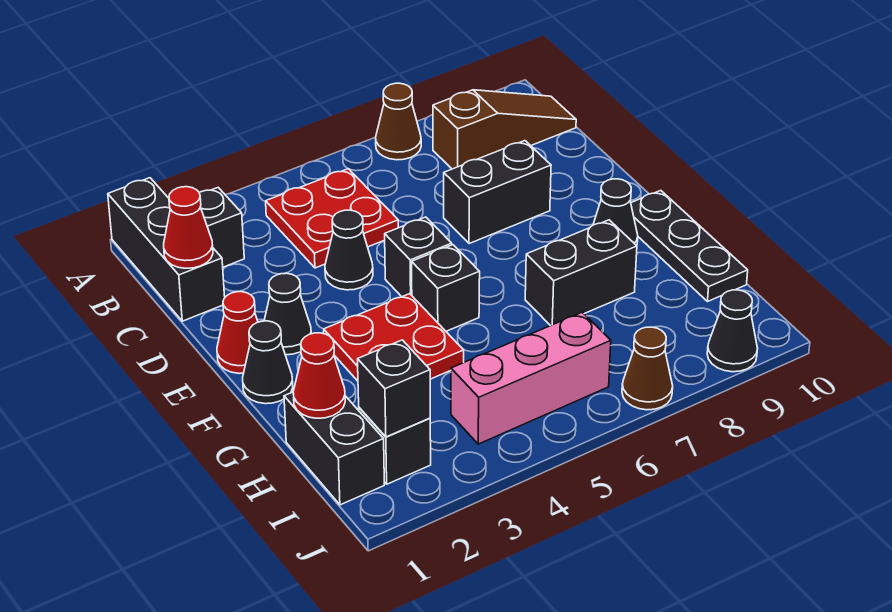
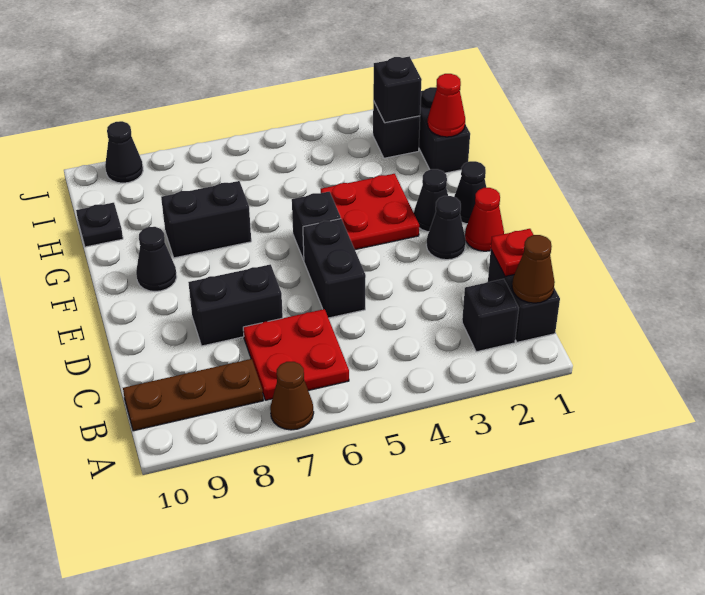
black 1x3 brick [108,178,225,321] -> black 1x2 brick [488,250,560,342]
red 2x2 plate [266,169,398,268] -> red 2x2 plate moved to [243,309,349,400]
brown 1x3 slope [433,90,576,169] -> brown 1x3 plate [123,359,263,431]
red 1x1 cone [164,187,213,268] -> red 1x1 plate [491,229,533,276]
black 1x1 cone [325,210,373,290] -> black 1x1 cone moved to [414,169,448,232]
black 1x1 brick [385,217,452,297] -> black 1x2 brick [303,219,366,318]
black 1x3 plate [631,190,748,301] -> black 1x1 plate [76,203,123,247]
pink 1x3 brick [451,312,611,444] -> none
brown 1x1 cone [622,327,673,410] -> brown 1x1 cone moved to [512,235,555,303]

